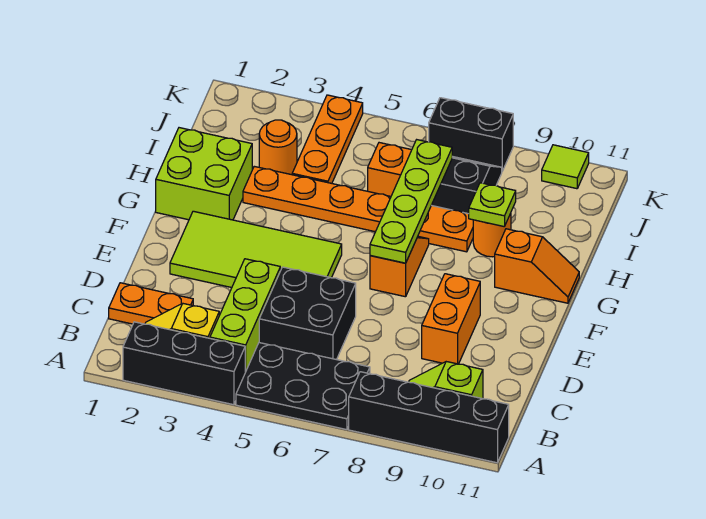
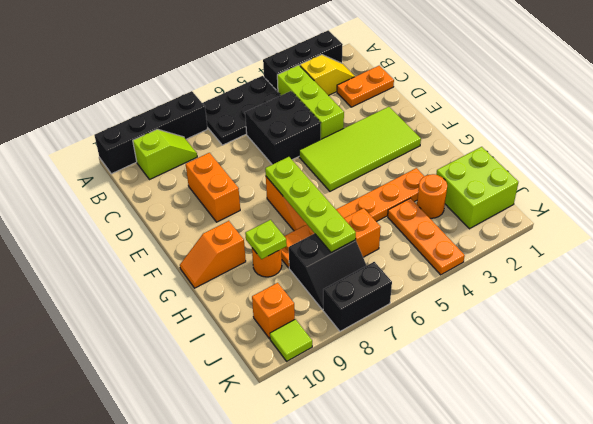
lime 2x2 brick [156,128,252,220] -> lime 2x2 brick moved to [436,147,518,229]
none -> orange 1x1 brick [252,283,295,339]

